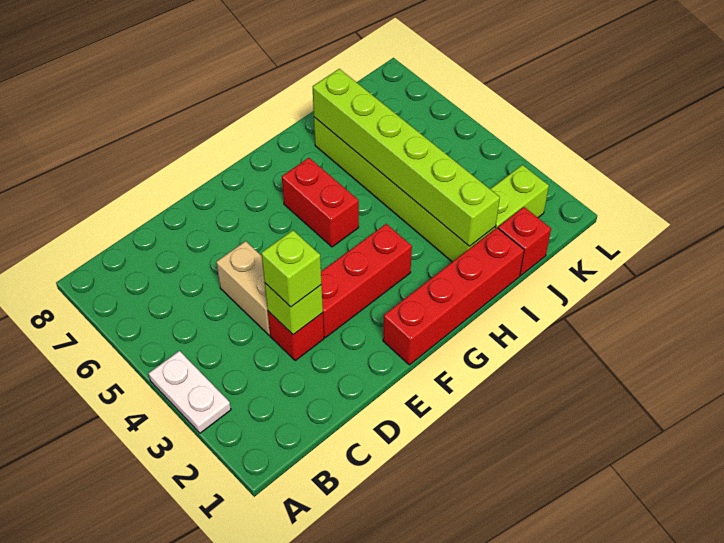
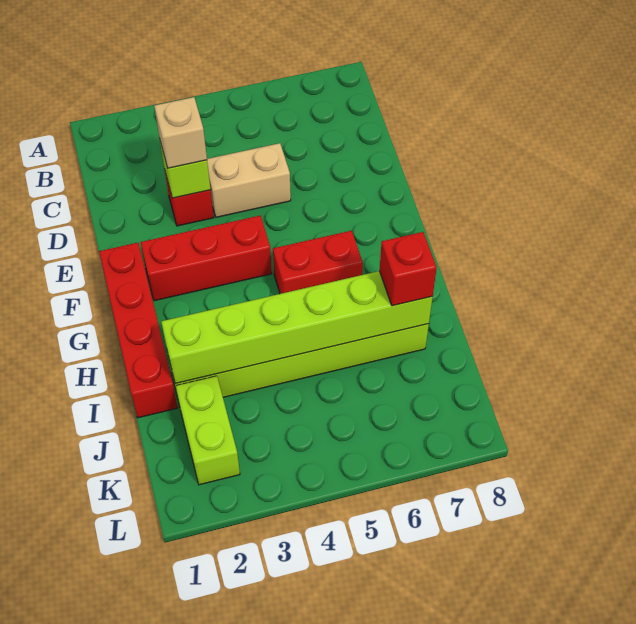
white 1x2 plate [149,351,231,433] -> none
lime 1x1 brick [261,230,322,307] -> tan 1x1 brick [154,97,207,168]
red 1x3 brick [321,224,412,338] -> red 1x3 brick turned to [141,215,272,301]
red 1x1 brick [498,207,551,276] -> red 1x1 brick moved to [379,232,437,306]

